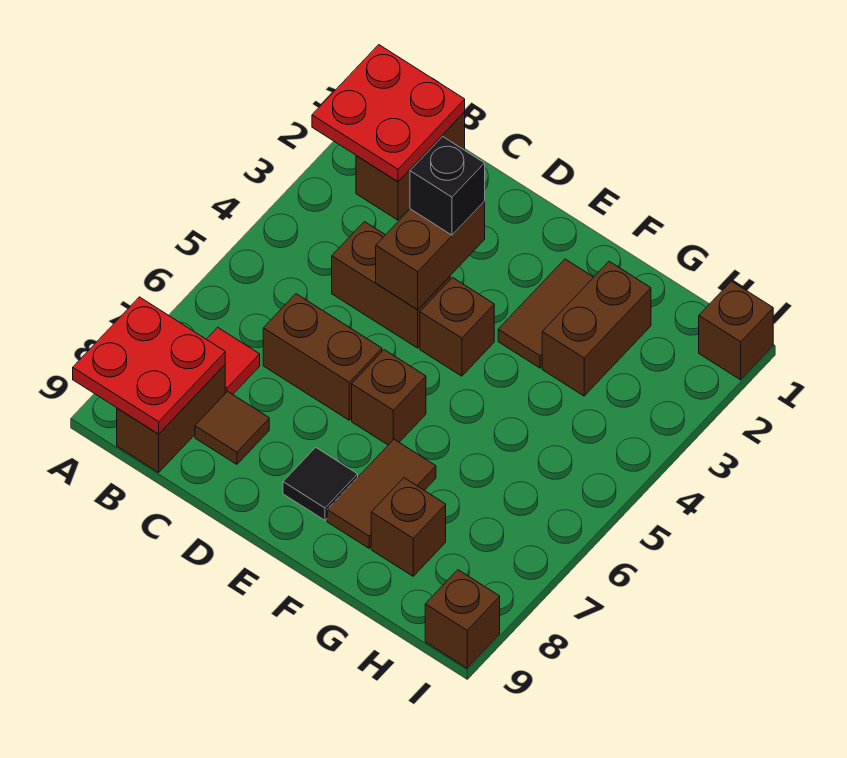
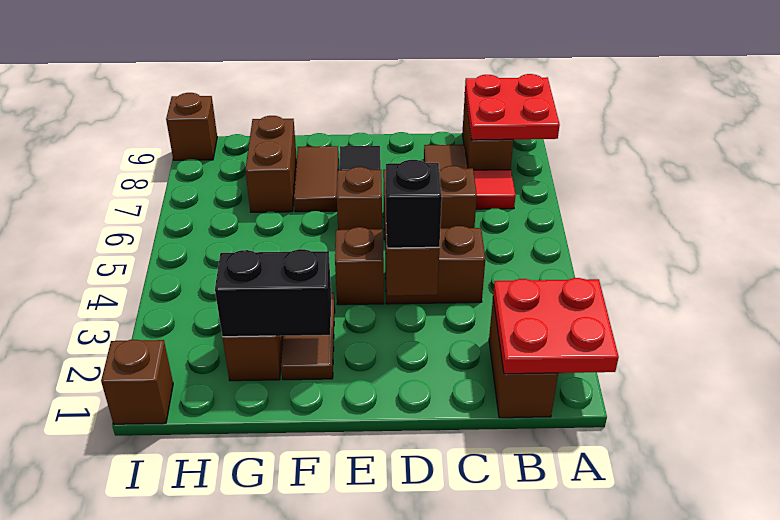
none -> black 1x2 brick [215,249,331,337]
brown 1x1 brick [371,478,446,576] -> brown 1x2 brick [245,116,297,212]

